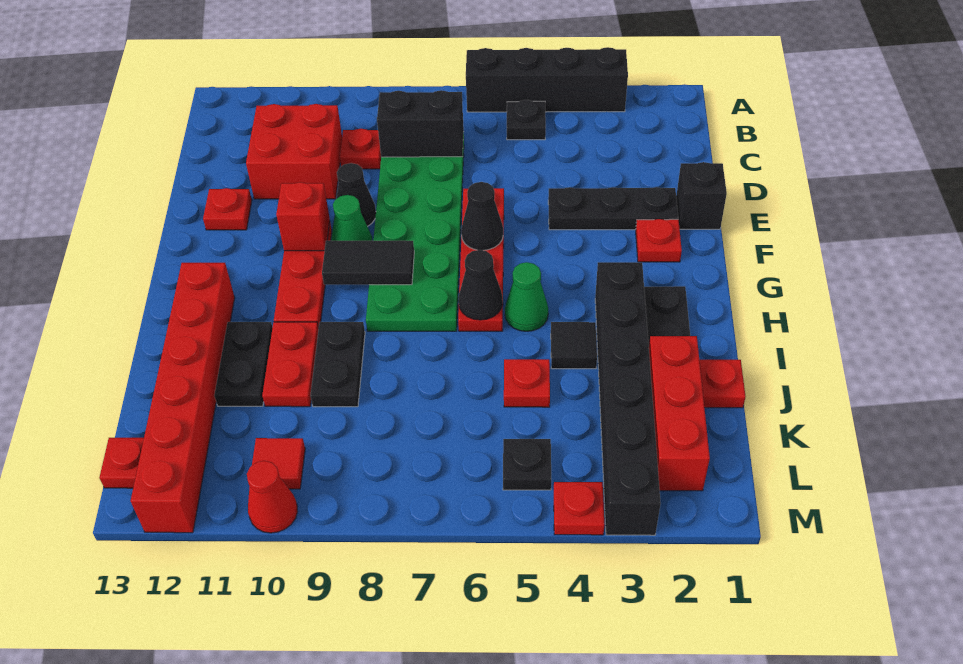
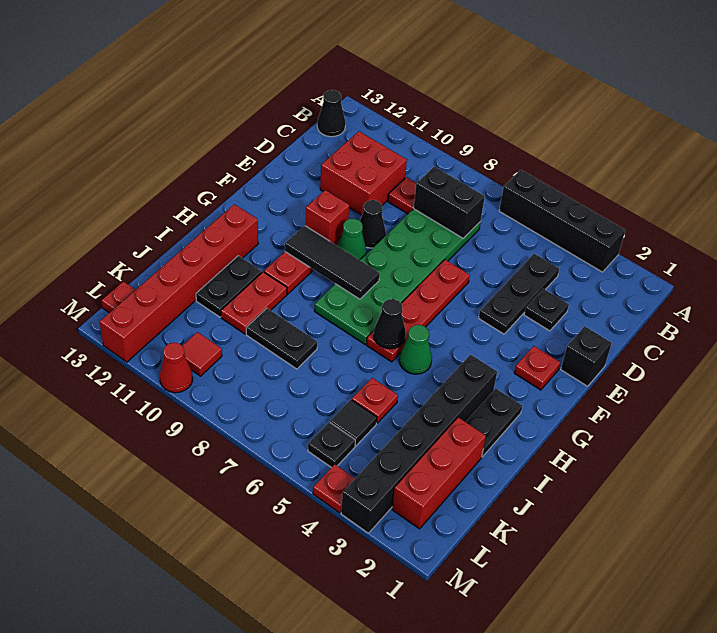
black 1x1 plate [507,100,546,140] -> black 1x1 plate moved to [524,289,569,331]
black 1x3 plate [548,187,678,230] -> black 1x3 plate turned to [479,254,559,334]
red 1x1 plate [203,188,252,230] -> none
black 1x1 cone [461,182,503,250] -> black 1x1 cone moved to [317,90,346,137]
black 1x2 tile [322,241,414,285] -> black 1x3 tile [285,226,380,299]
black 1x1 tile [551,322,597,369] -> black 1x1 tile moved to [330,400,377,446]
black 1x2 plate [310,322,365,407] -> black 1x2 plate turned to [246,308,317,369]
red 1x1 plate [699,360,746,408] -> none

